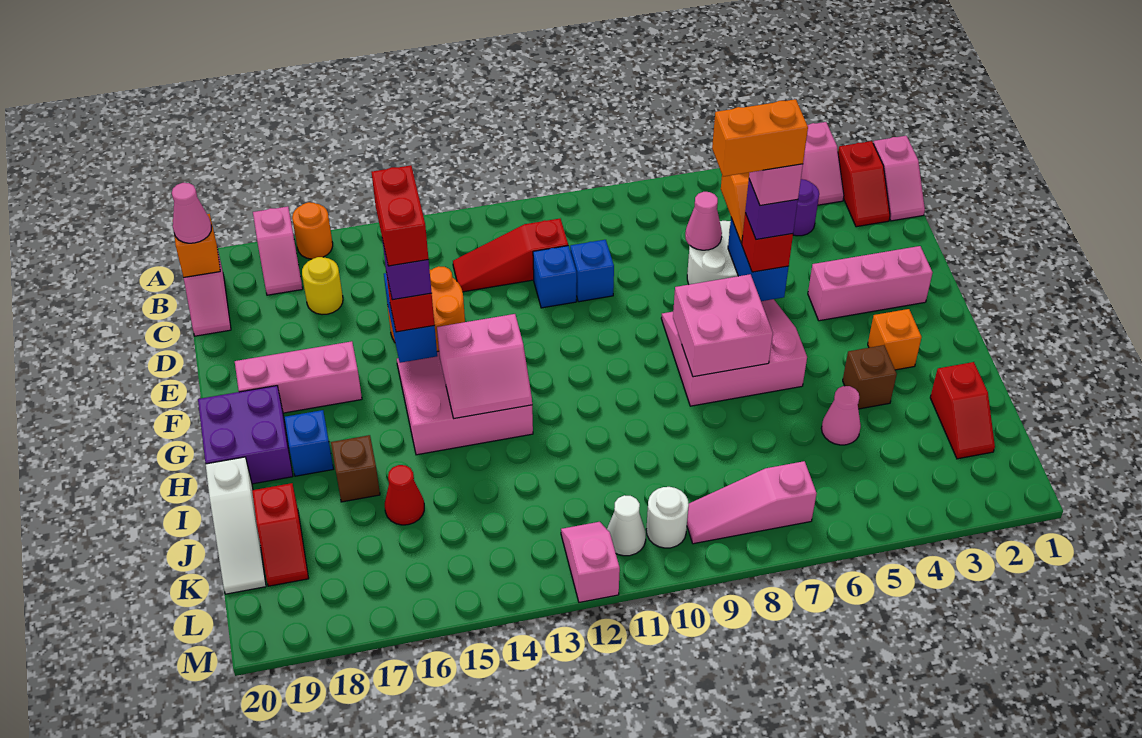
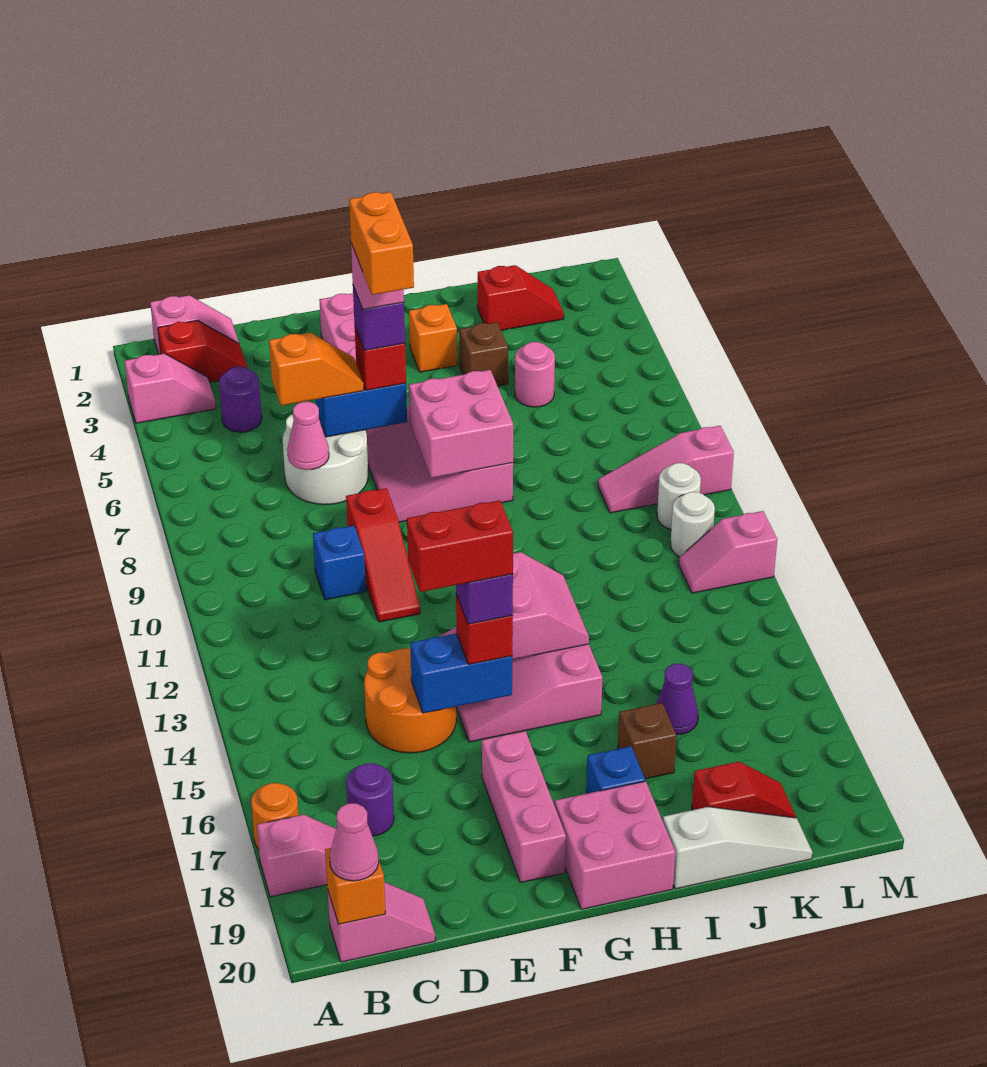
red 1x3 slope [453,219,568,292] -> red 1x3 slope moved to [346,488,420,622]
yellow 1x1 round brick [302,257,343,315] -> purple 1x1 round brick [346,763,394,836]
blue 1x1 brick [533,246,577,308] -> none
purple 2x2 brick [198,386,293,484] -> pink 2x2 brick [555,781,675,909]
pink 1x1 cone [821,386,861,445] -> pink 1x1 round brick [515,342,555,407]
red 1x1 cone [385,465,424,525] -> purple 1x1 cone [656,664,698,735]
pink 1x3 slope [687,461,817,544] -> pink 1x3 slope turned to [598,426,734,513]
white 1x1 cone [607,495,646,556] -> white 1x1 round brick [670,492,715,557]

